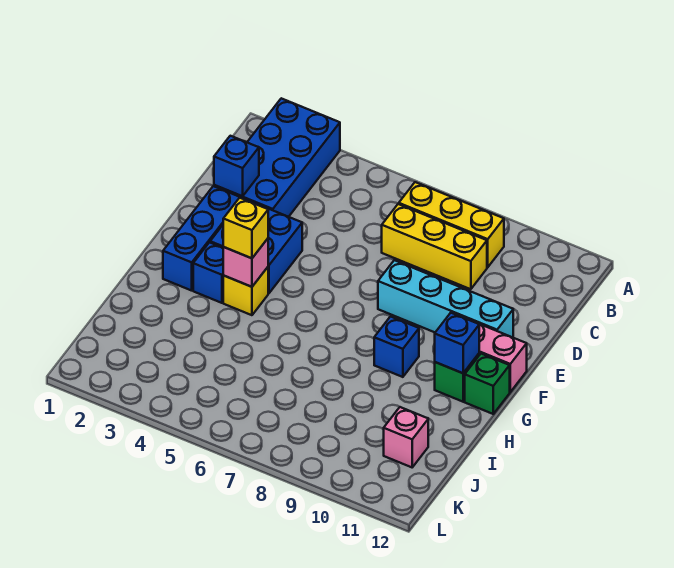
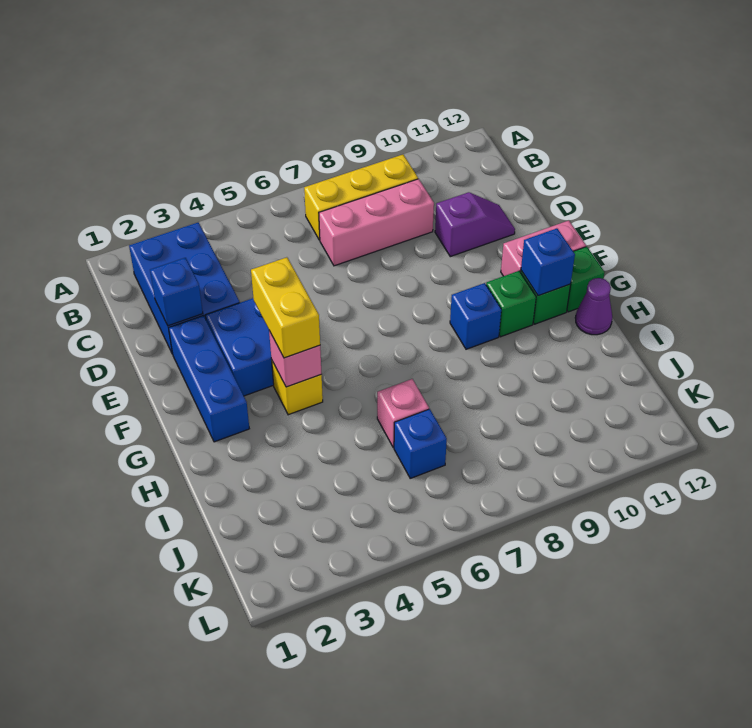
blue 2x4 brick [214,98,340,217] -> blue 2x3 brick [129,222,240,354]
yellow 1x3 brick [382,204,487,289] -> pink 1x3 brick [319,179,434,266]
none -> purple 1x2 slope [435,192,515,257]
cyan 1x4 brick [378,260,513,337] -> none
blue 1x1 brick [193,242,224,303] -> blue 1x1 brick moved to [394,409,447,478]
yellow 1x1 brick [223,198,268,258] -> yellow 1x2 brick [251,257,320,358]
none -> green 1x1 brick [486,271,536,337]
none -> purple 1x1 cone [575,278,612,335]
pink 1x1 brick [384,407,428,467] -> pink 1x1 brick moved to [377,379,429,448]

